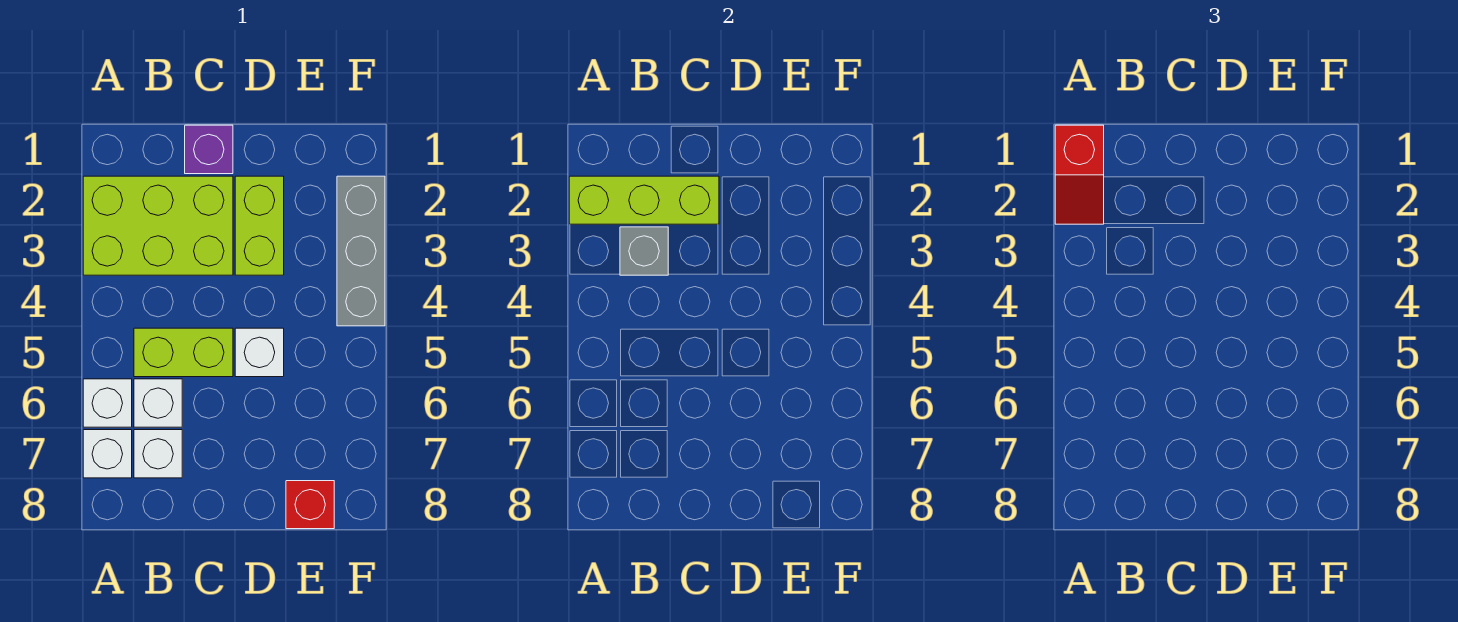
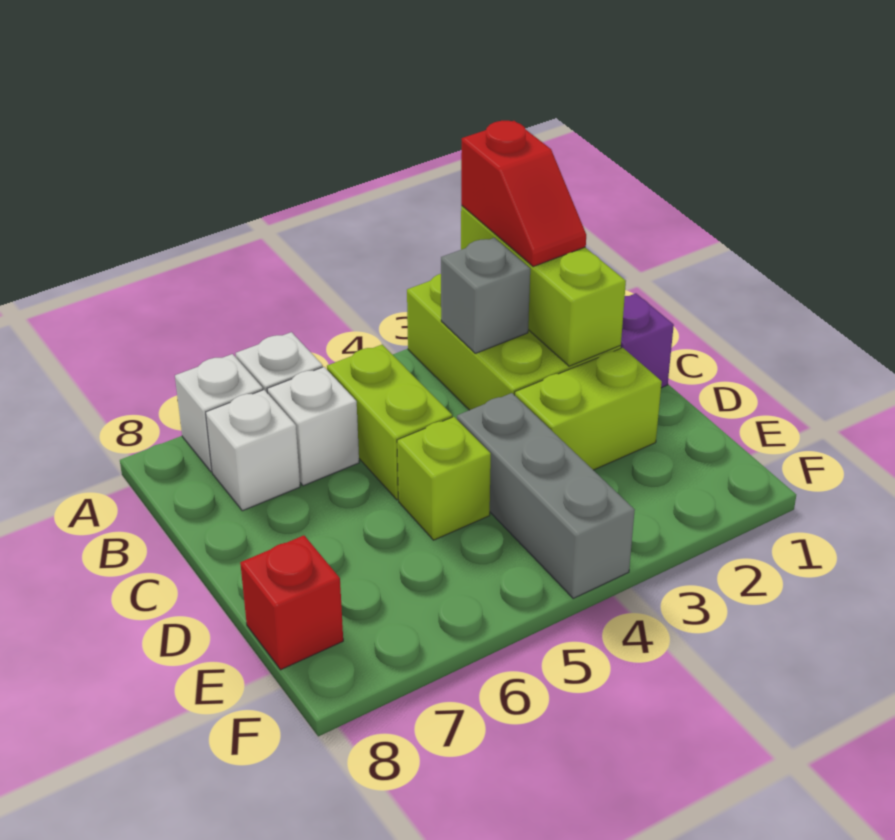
red 1x2 slope [1055,125,1104,224] -> red 1x2 slope turned to [461,121,586,267]
white 1x1 brick [235,328,284,377] -> lime 1x1 brick [397,417,491,540]
grey 1x3 brick [337,176,385,326] -> grey 1x3 brick turned to [457,393,635,599]

